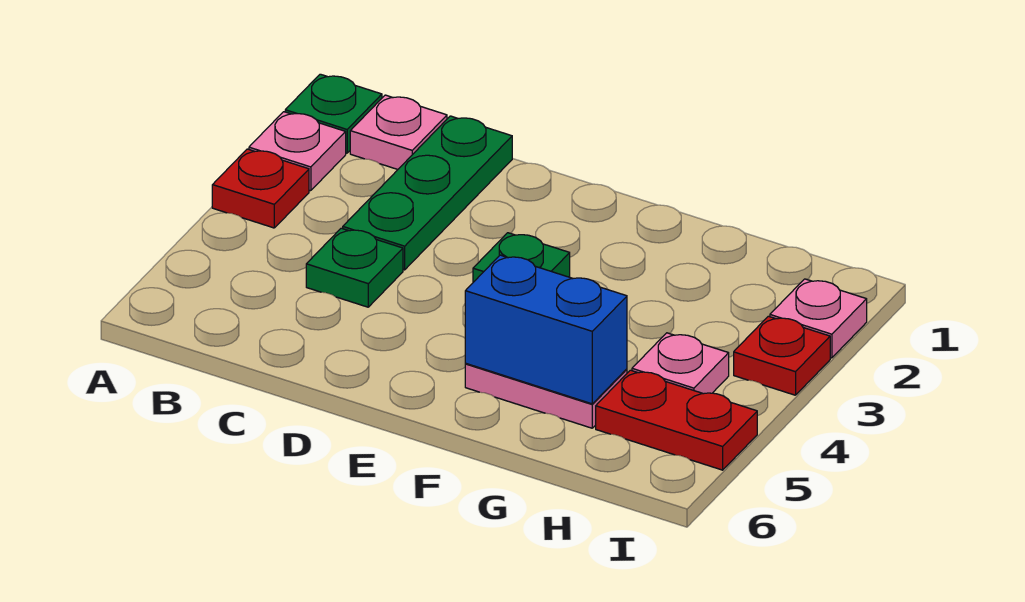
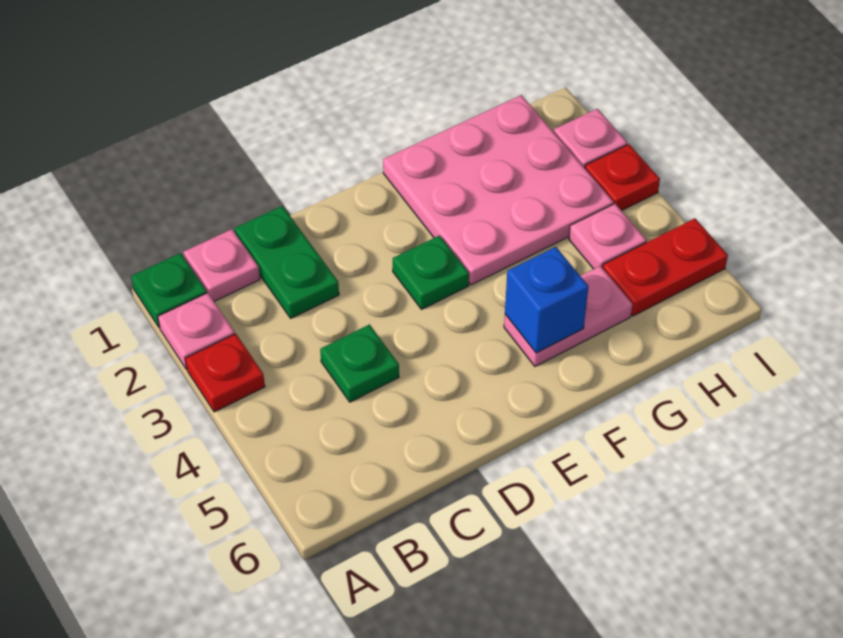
green 1x3 plate [343,116,512,270] -> green 1x2 plate [235,206,339,318]
none -> pink 3x3 plate [383,95,614,285]
blue 1x2 brick [465,255,627,404] -> blue 1x1 brick [505,247,589,353]

